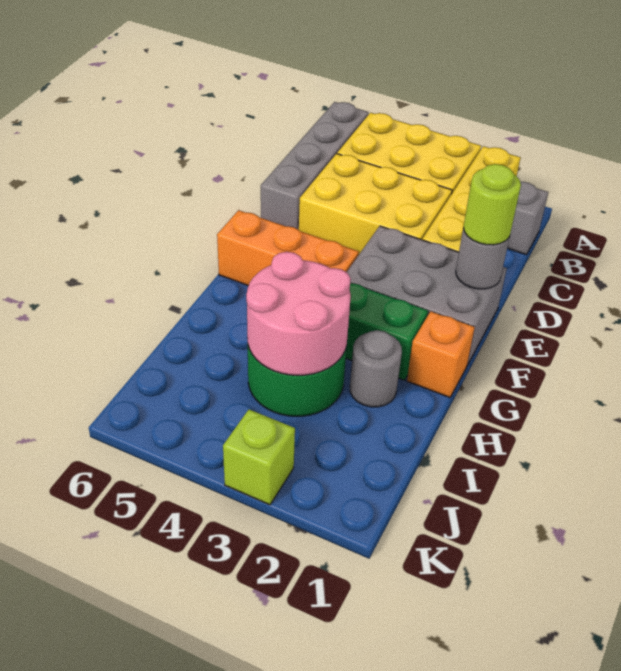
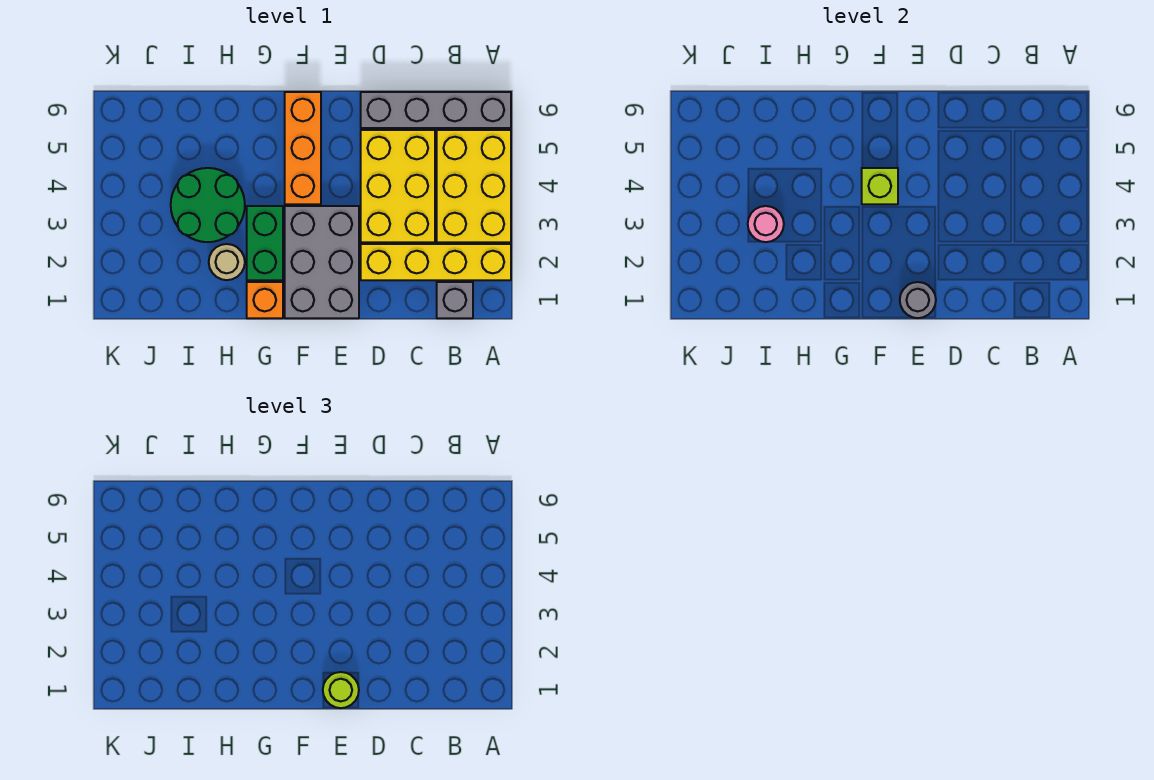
grey 1x1 round brick [350,330,402,407] -> tan 1x1 round brick [209,244,245,280]
pink 2x2 round brick [246,252,351,375] -> pink 1x1 round brick [748,206,784,242]
lime 1x1 brick [223,409,295,505] -> lime 1x1 brick moved to [862,168,898,204]

